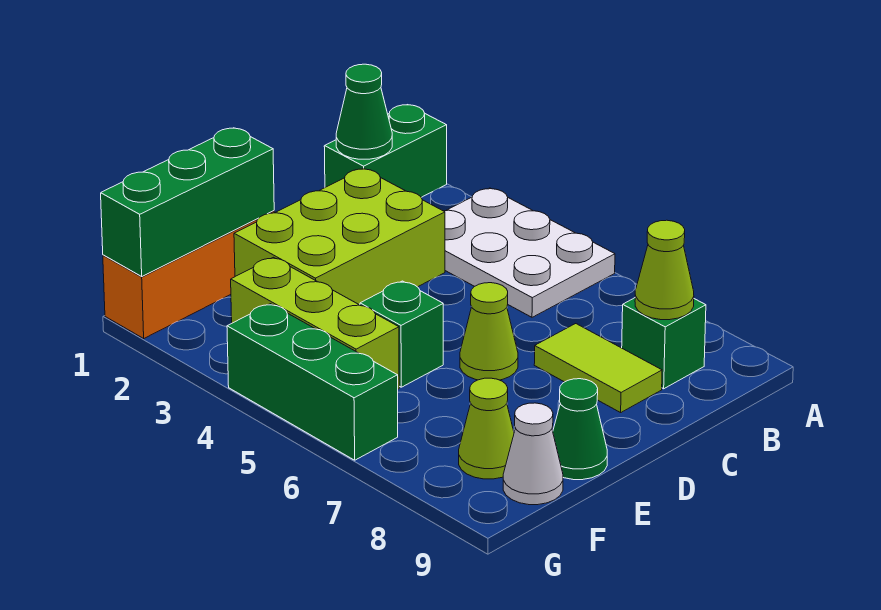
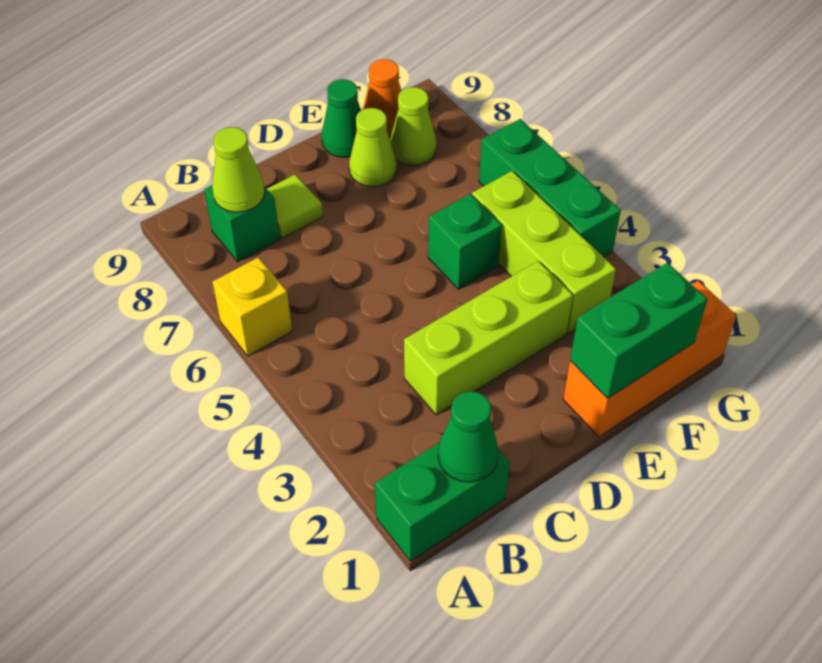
white 2x3 plate [444,188,615,317] -> none
none -> yellow 1x1 brick [213,257,292,356]
lime 2x3 brick [234,168,445,305] -> lime 1x3 brick [404,261,573,415]
lime 1x2 tile [534,324,662,413] -> lime 1x1 tile [267,175,323,238]
lime 1x1 cone [460,283,518,380] -> lime 1x1 cone moved to [349,108,397,187]
green 1x3 brick [101,128,274,276] -> green 1x2 brick [570,263,707,398]
white 1x1 cone [503,403,563,505] -> orange 1x1 cone [363,59,401,136]

